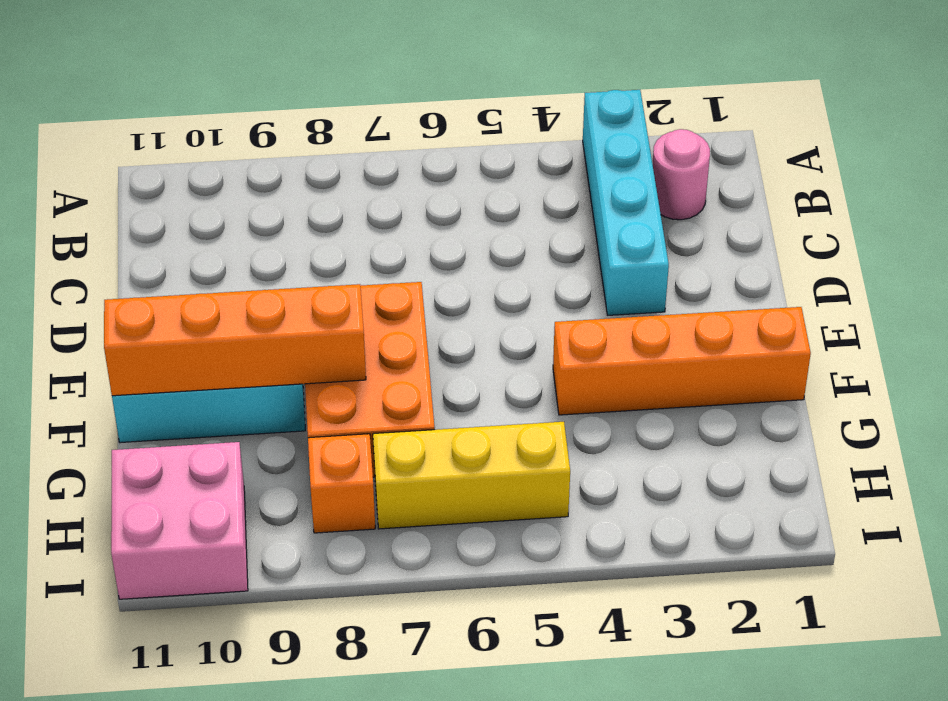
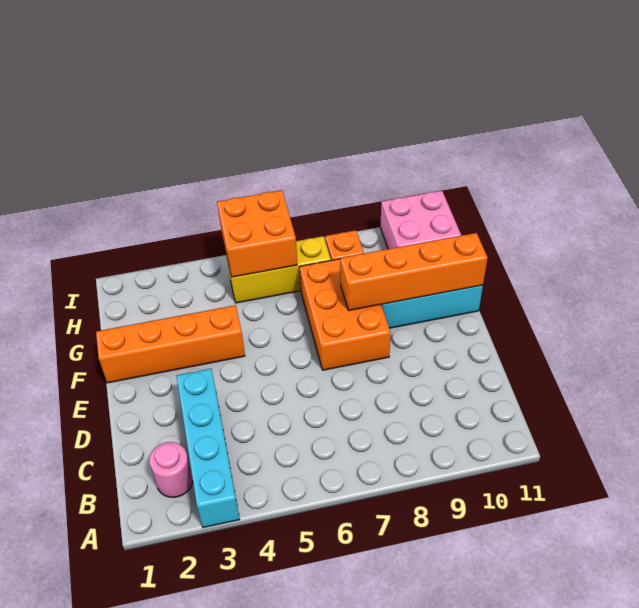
none -> orange 2x2 brick [217,190,297,277]

